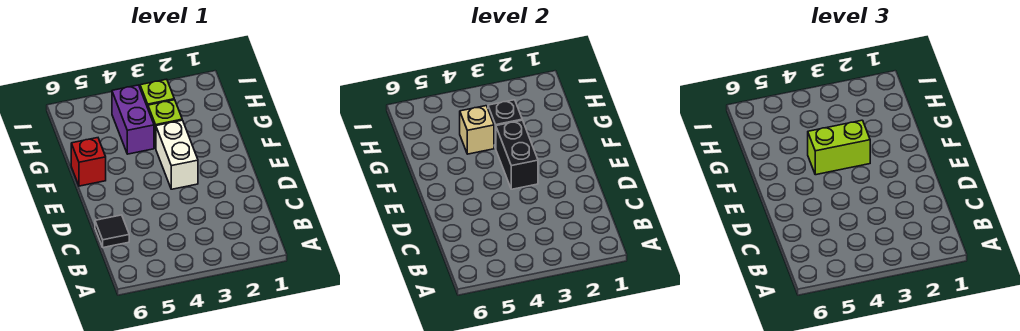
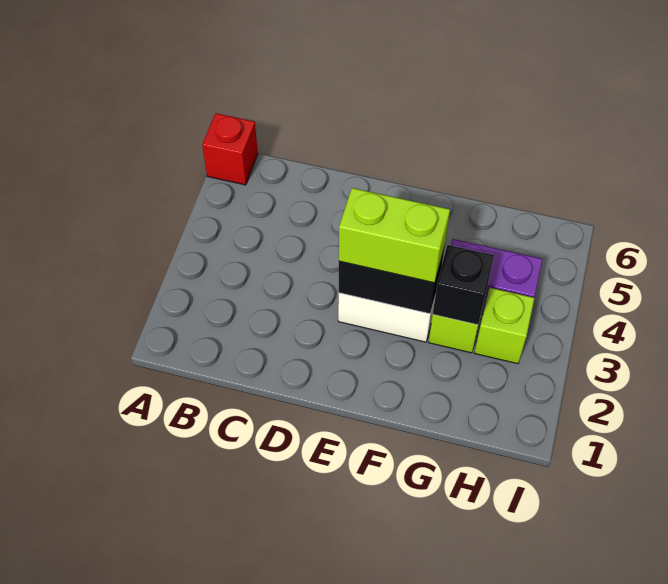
black 1x1 tile [95,215,129,248] -> none
lime 1x2 brick [808,120,870,175] -> lime 1x2 brick turned to [339,188,450,283]
red 1x1 brick [71,138,106,186] -> red 1x1 brick moved to [202,113,258,185]
tan 1x1 brick [460,106,494,154] -> none

